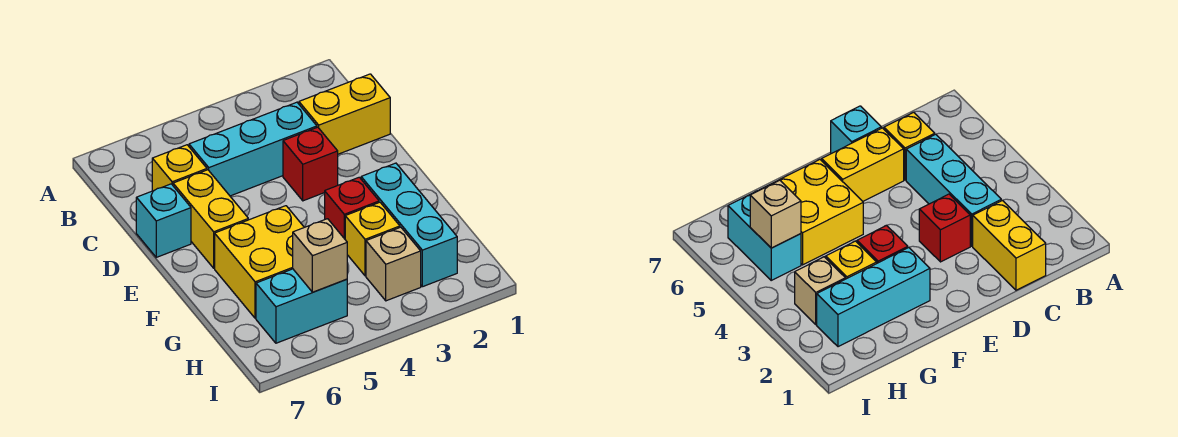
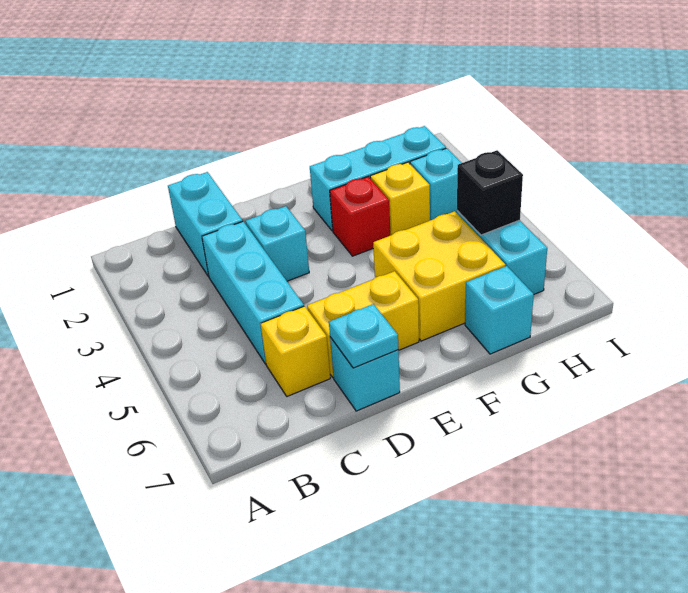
yellow 1x2 brick [299,74,390,154] -> cyan 1x2 brick [168,172,243,277]
red 1x1 brick [283,127,338,201] -> cyan 1x1 brick [246,206,309,281]
none -> cyan 1x1 plate [329,304,398,368]
none -> cyan 1x1 brick [465,266,534,354]
tan 1x1 brick [366,227,421,301] -> cyan 1x1 brick [410,148,461,220]
tan 1x1 brick [293,219,347,292] -> black 1x1 brick [457,150,523,235]

